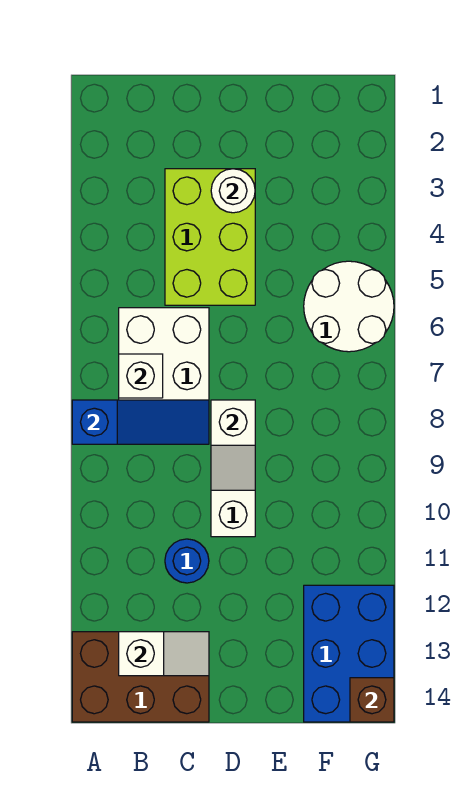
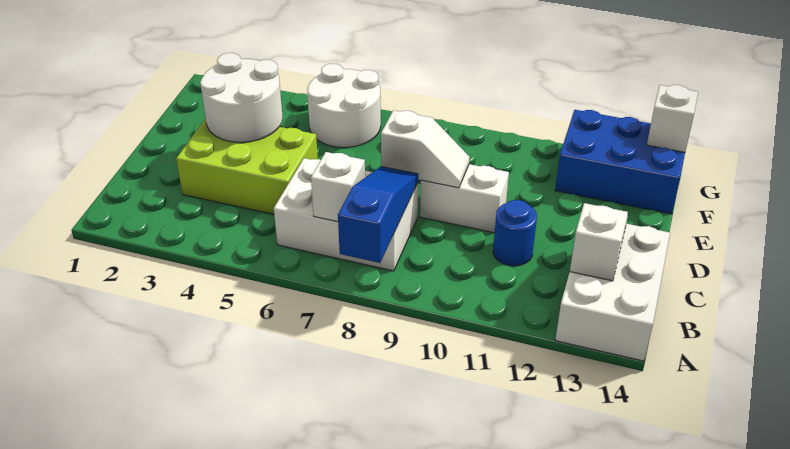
brown 2x3 brick [72,632,209,722] -> white 2x3 brick [555,224,670,361]
white 1x1 round brick [211,169,255,213] -> white 2x2 round brick [200,53,282,142]
brown 1x1 brick [350,678,394,722] -> white 1x1 brick [647,85,698,152]

